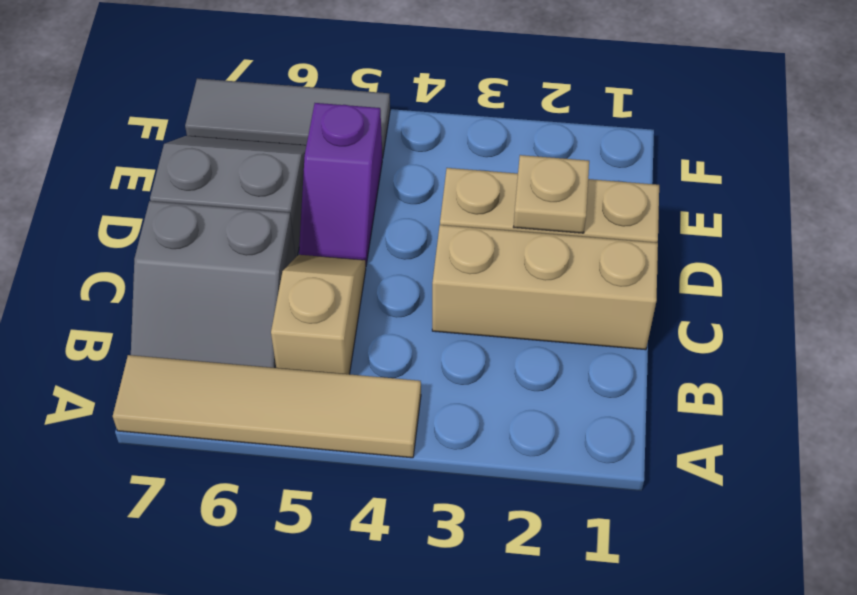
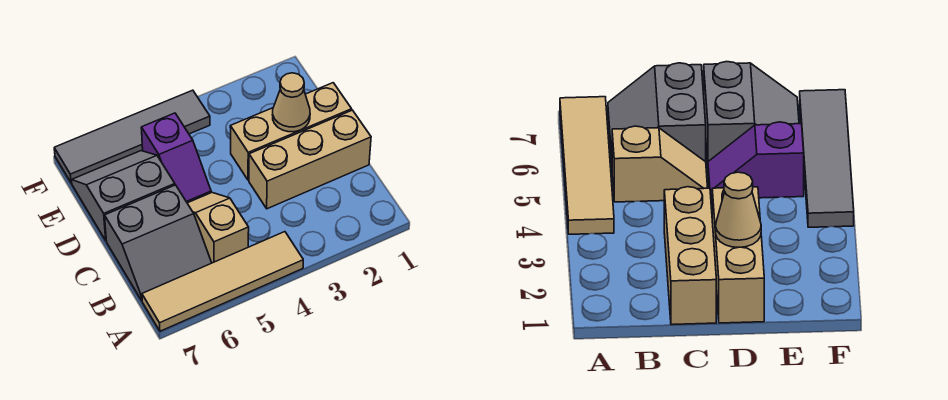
tan 1x1 plate [514,155,589,233] -> tan 1x1 cone [273,73,310,132]
grey 1x3 tile [185,78,390,158] -> grey 1x4 tile [54,90,210,183]

